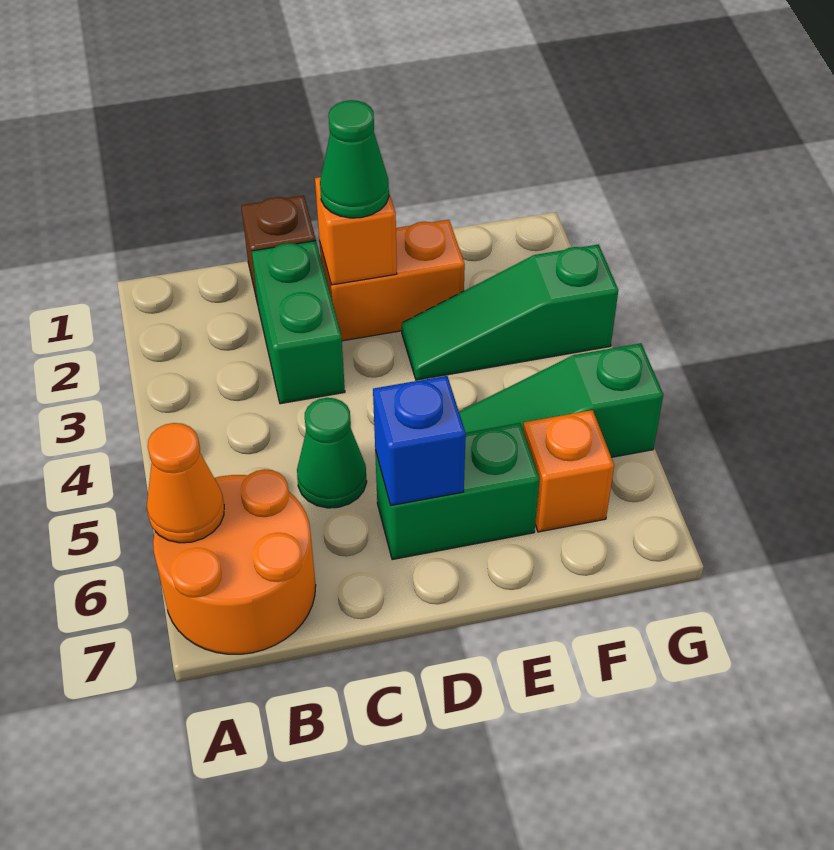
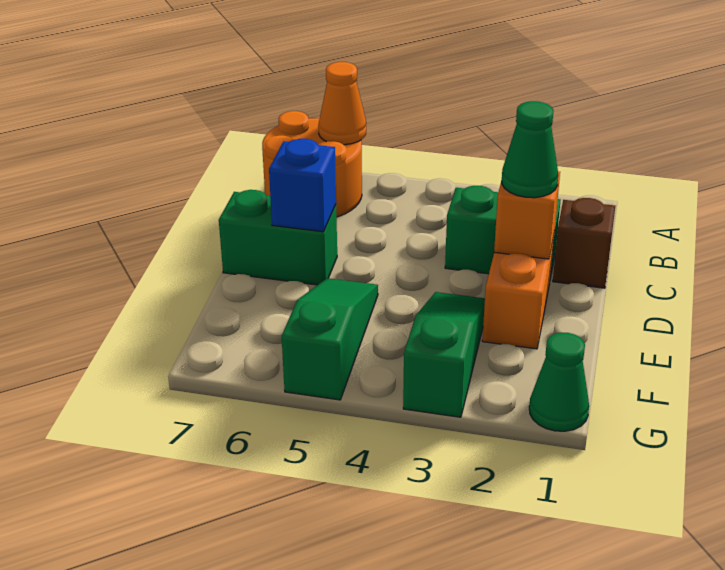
green 1x1 cone [297,398,367,508] -> green 1x1 cone moved to [529,333,589,431]
green 1x2 brick [375,423,539,560] -> green 1x2 brick turned to [219,190,337,285]
orange 1x1 brick [523,410,614,532] -> none

